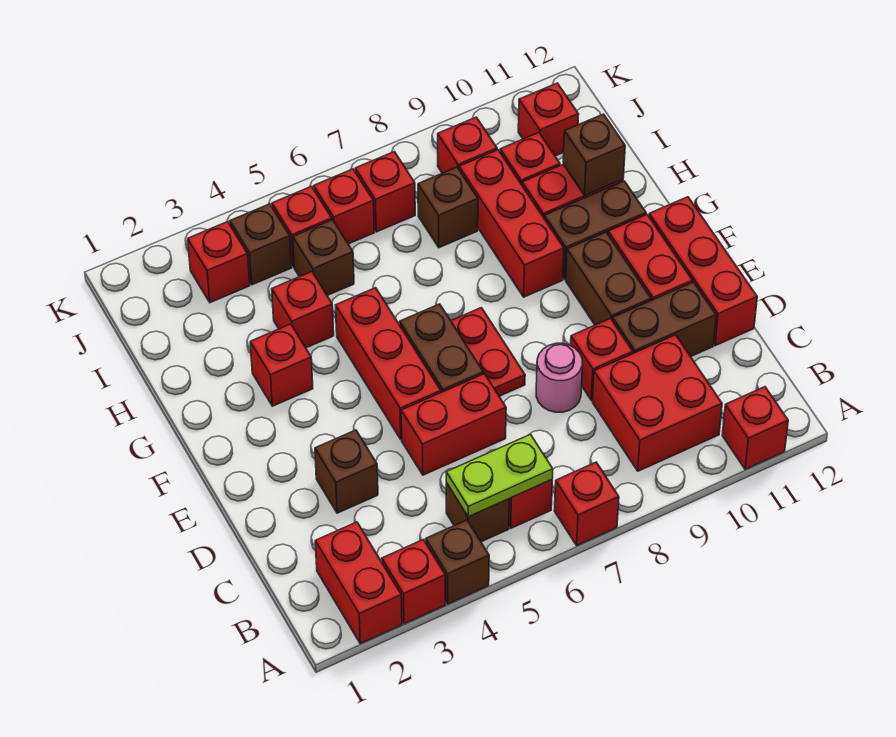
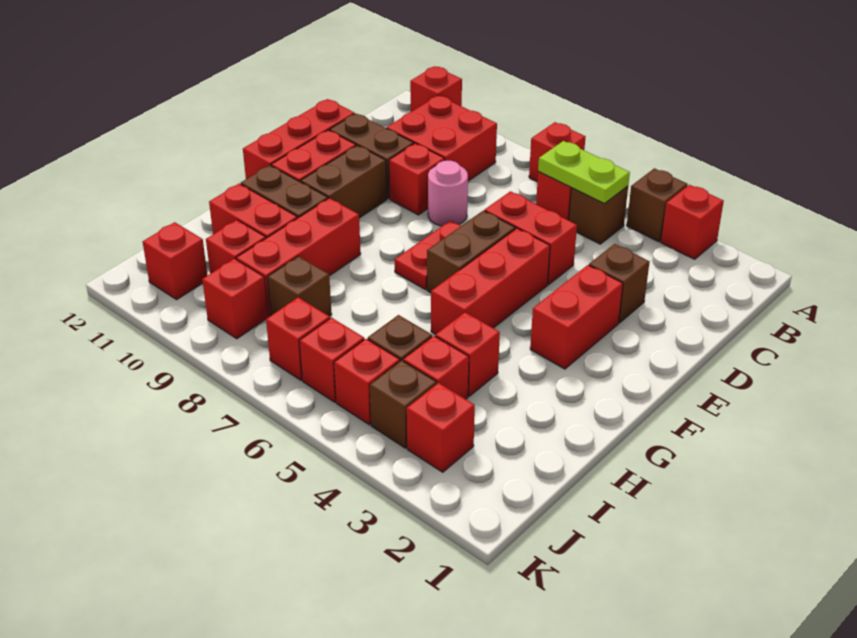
red 1x2 brick [315,522,402,644] -> red 1x2 brick moved to [530,265,623,369]
red 1x1 brick [250,324,313,406] -> red 1x1 brick moved to [403,336,469,399]
brown 1x1 brick [563,114,625,195] -> none

